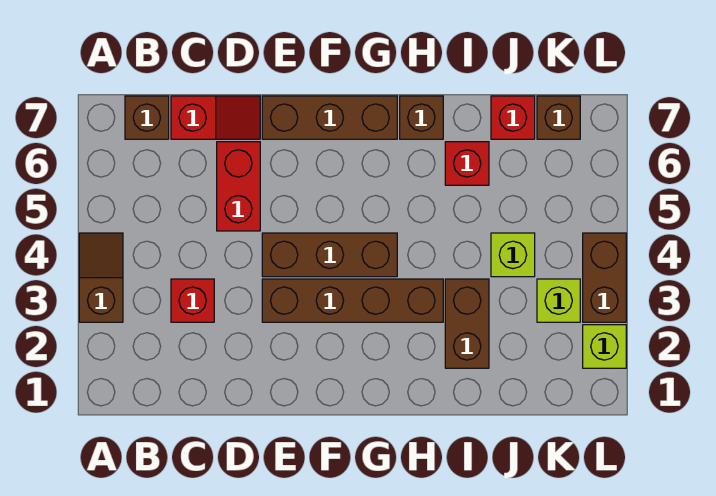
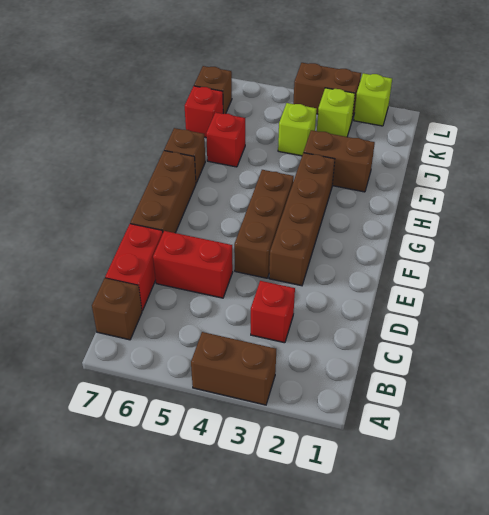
brown 1x2 slope [79,233,123,322] -> brown 1x2 brick [191,332,276,405]
red 1x2 slope [171,96,260,139] -> red 1x2 brick [105,224,163,311]

